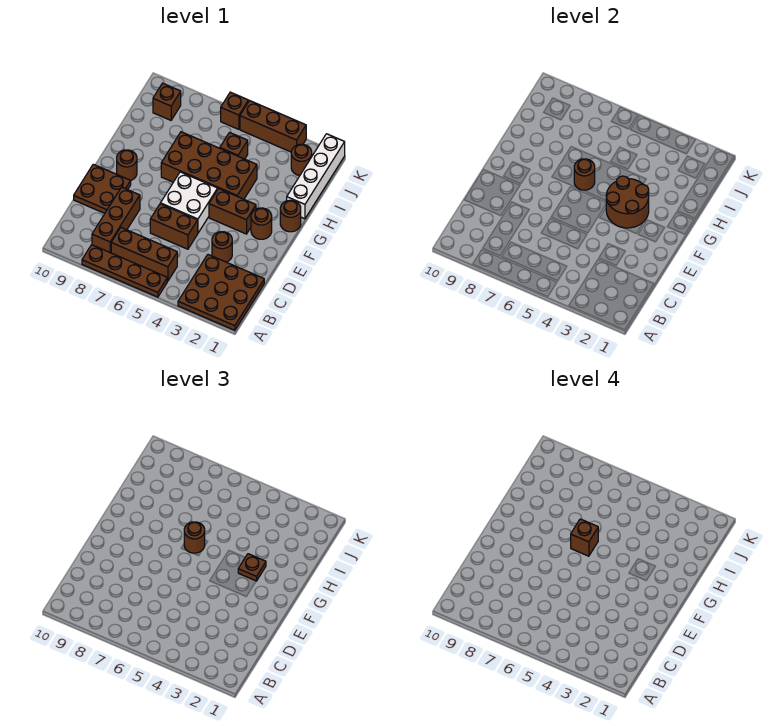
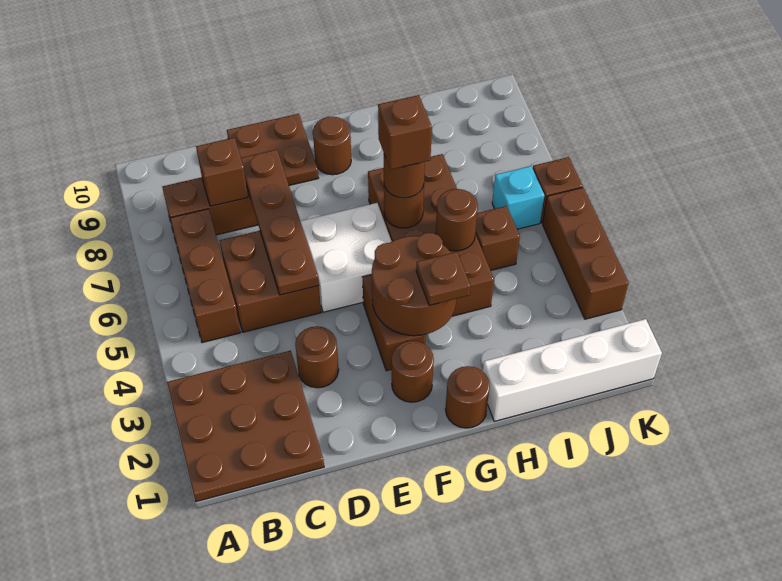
brown 1x4 plate [82,245,167,297] -> brown 1x4 plate moved to [241,150,319,295]
brown 1x2 brick [150,204,198,249] -> brown 2x2 brick [220,231,321,332]
brown 1x1 round brick [291,144,312,176] -> brown 1x1 round brick moved to [436,189,478,251]
none -> cyan 1x1 brick [492,166,544,229]
brown 1x1 brick [153,83,181,120] -> brown 1x1 brick moved to [196,138,248,206]

